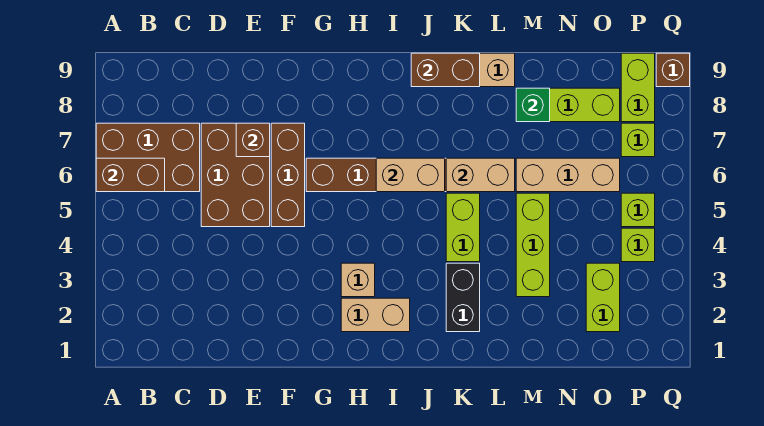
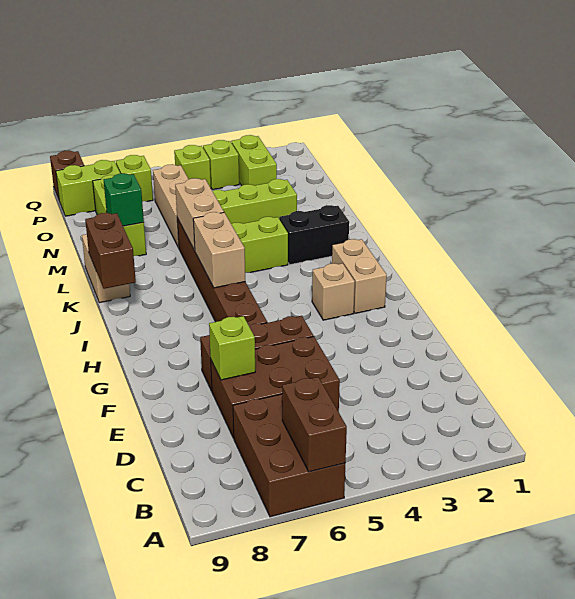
brown 1x1 brick [236,123,270,157] -> lime 1x1 brick [209,316,255,380]
lime 1x2 brick [586,263,620,332] -> lime 1x2 brick turned to [231,135,277,186]

